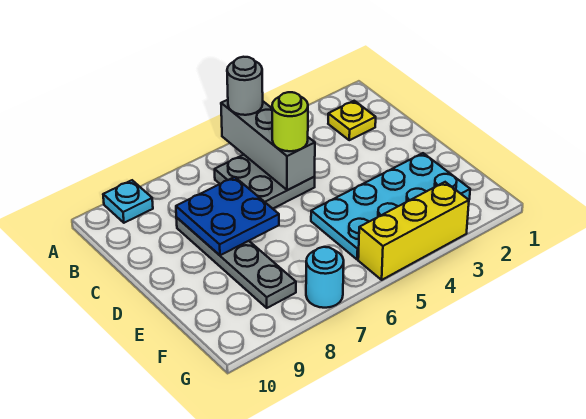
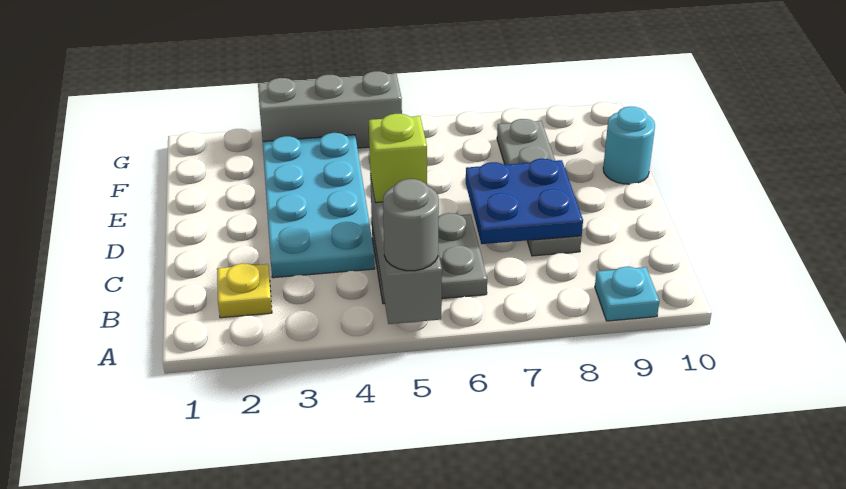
lime 1x1 round brick [272,92,308,151] -> lime 1x1 brick [369,114,427,203]
cyan 2x4 plate [311,153,470,260] -> cyan 2x4 plate turned to [263,133,375,278]
yellow 1x3 brick [358,182,469,280] -> grey 1x3 brick [258,71,402,148]
cyan 1x1 round brick [306,247,344,308] -> cyan 1x1 round brick moved to [603,107,655,184]

